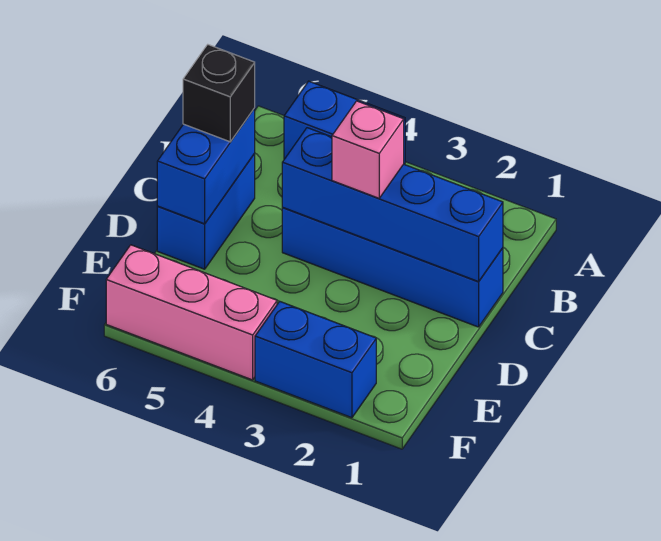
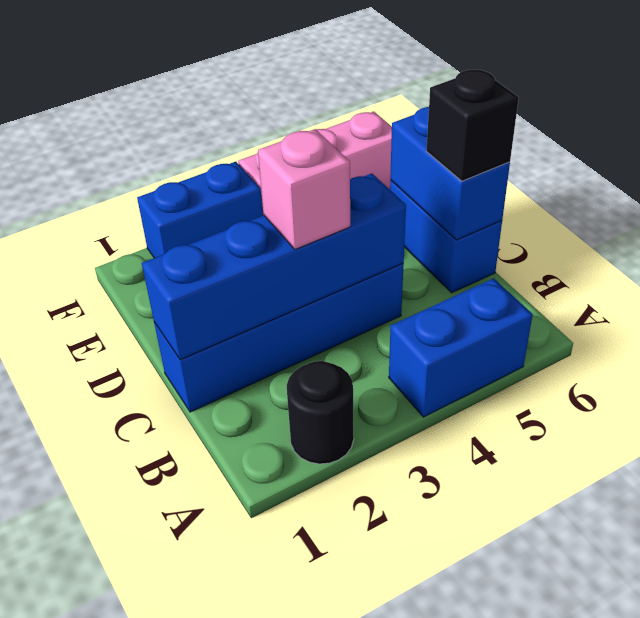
none -> black 1x1 round brick [287,361,354,464]

